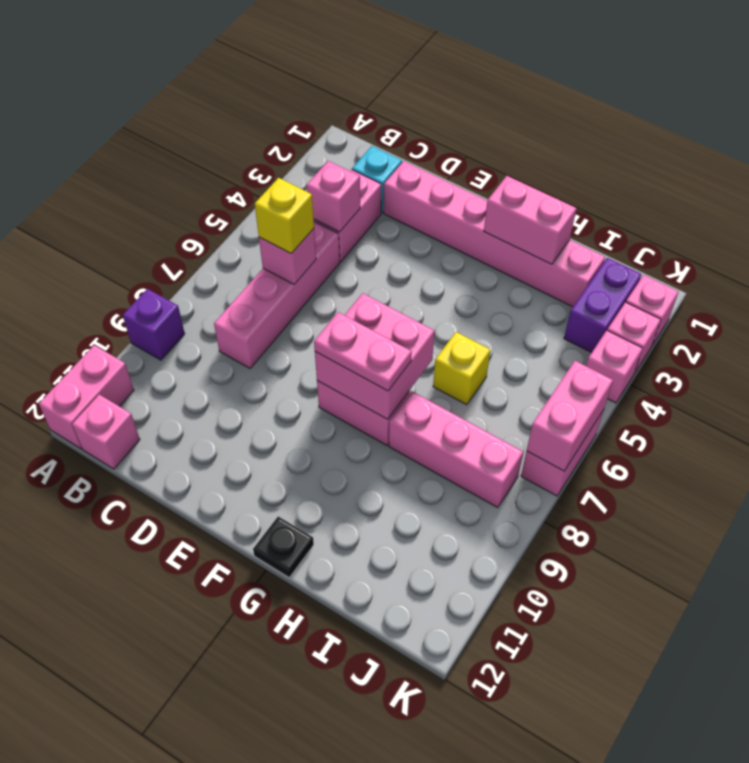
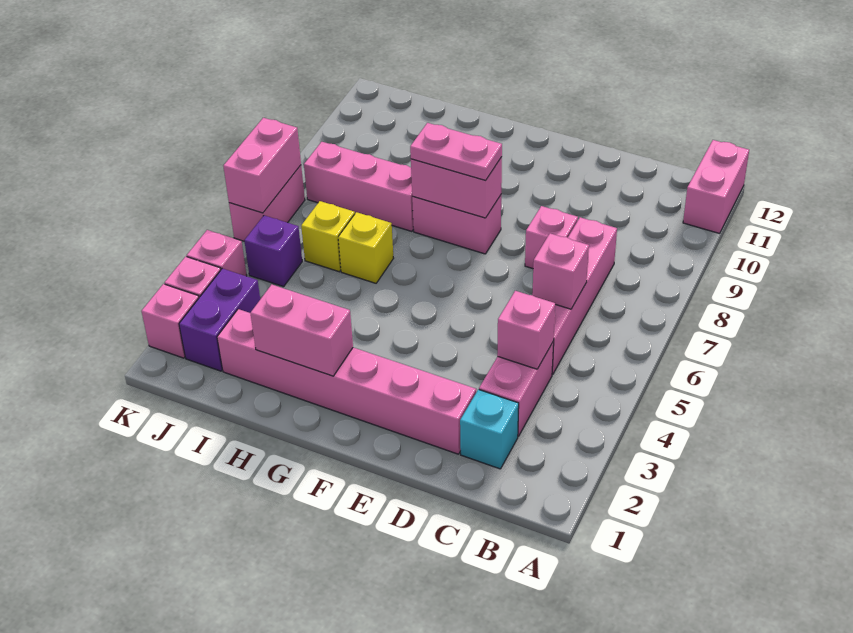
purple 1x1 brick [123,289,185,360] -> purple 1x1 brick moved to [244,215,302,287]
pink 1x1 brick [72,395,140,469] -> pink 1x1 brick moved to [525,206,578,269]
yellow 1x1 brick [255,178,314,253] -> yellow 1x1 brick moved to [301,201,355,272]
pink 2x2 brick [315,293,435,419] -> pink 1x2 brick [411,157,502,218]
black 1x1 plate [253,516,314,577] -> none

